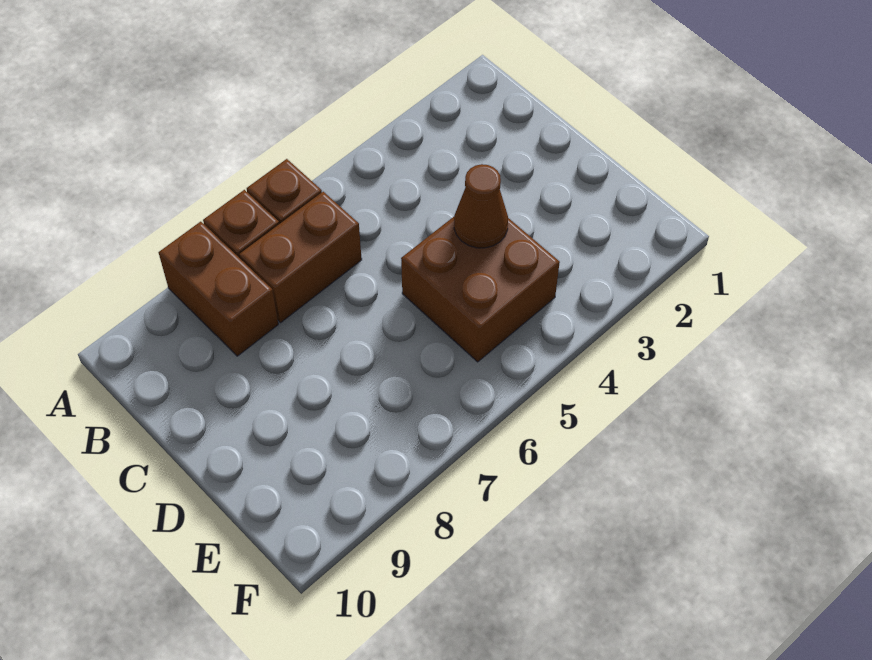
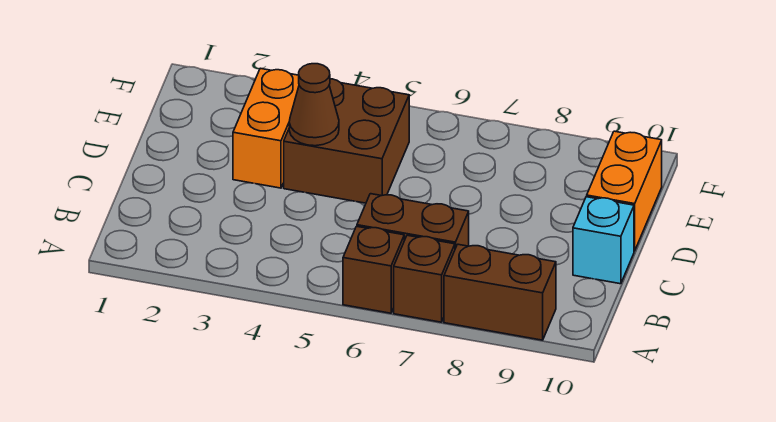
brown 1x2 brick [159,222,278,356] -> brown 1x2 brick turned to [444,244,556,340]
none -> cyan 1x1 brick [573,197,634,284]
none -> orange 1x2 brick [233,68,299,188]
none -> orange 1x2 brick [587,131,662,251]

